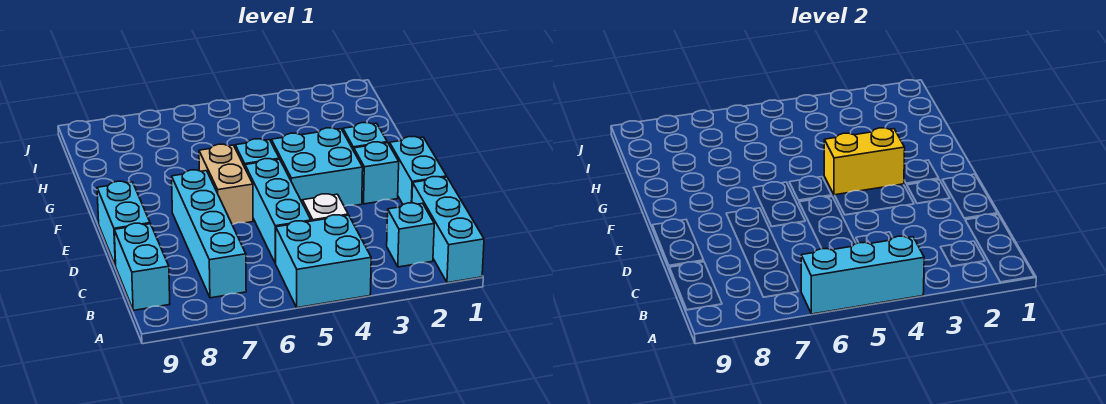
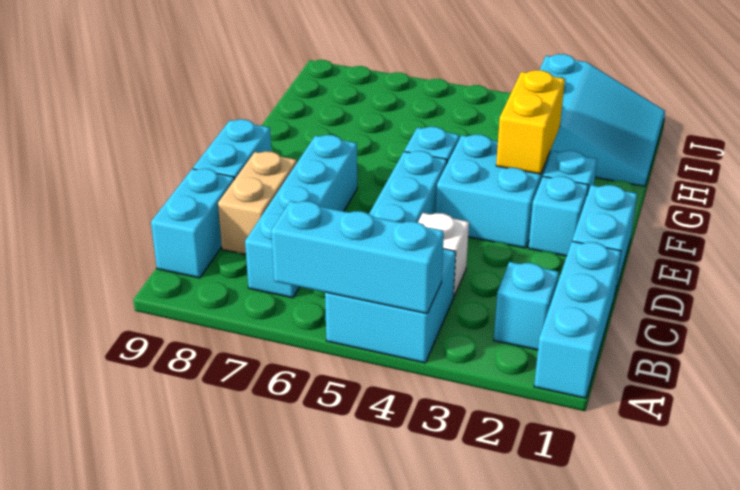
tan 1x2 brick [199,144,253,225] -> tan 1x2 brick moved to [218,151,297,254]
yellow 1x2 brick [824,128,905,195] -> yellow 1x2 brick turned to [496,70,565,174]
none -> cyan 3x3 slope [540,54,665,186]

